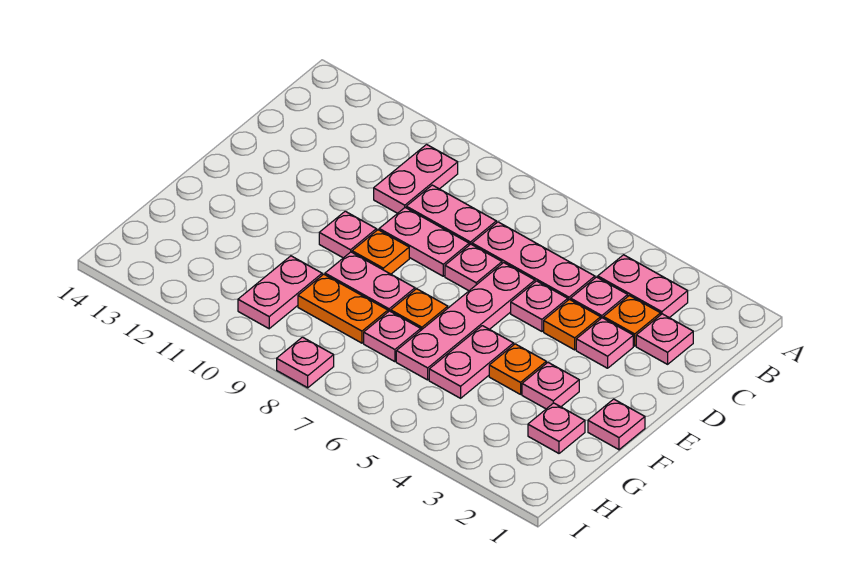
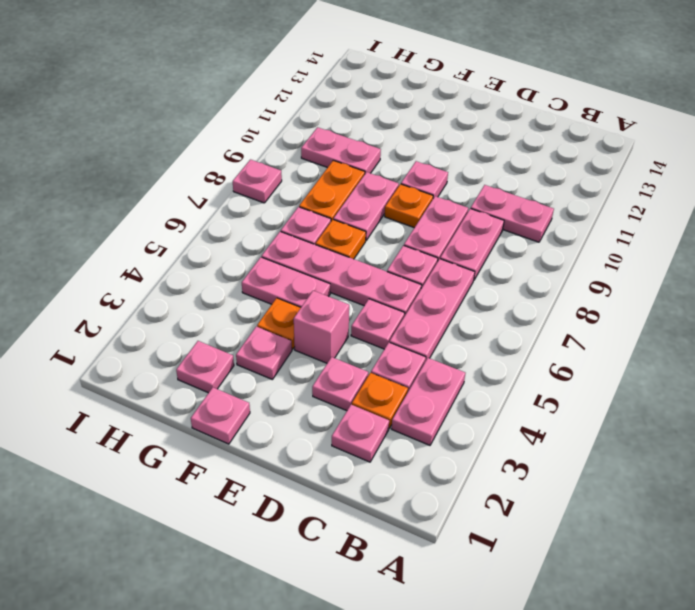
orange 1x1 plate [544,299,601,350] -> none
none -> pink 1x1 brick [294,291,349,363]

